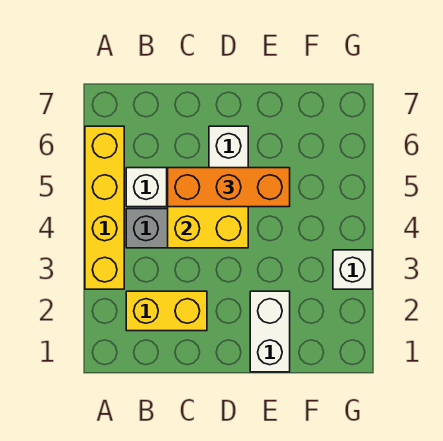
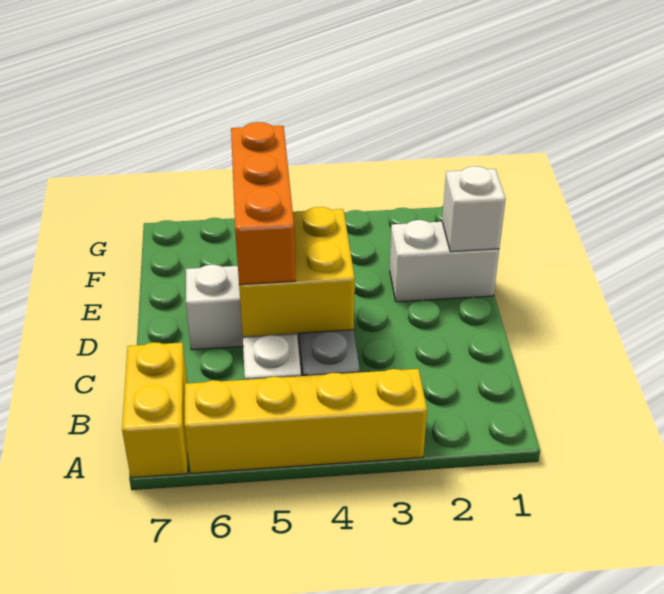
yellow 1x2 brick [126,291,207,331] -> yellow 1x2 brick moved to [122,342,188,478]
white 1x1 brick [333,250,372,289] -> white 1x1 brick moved to [442,166,506,252]

